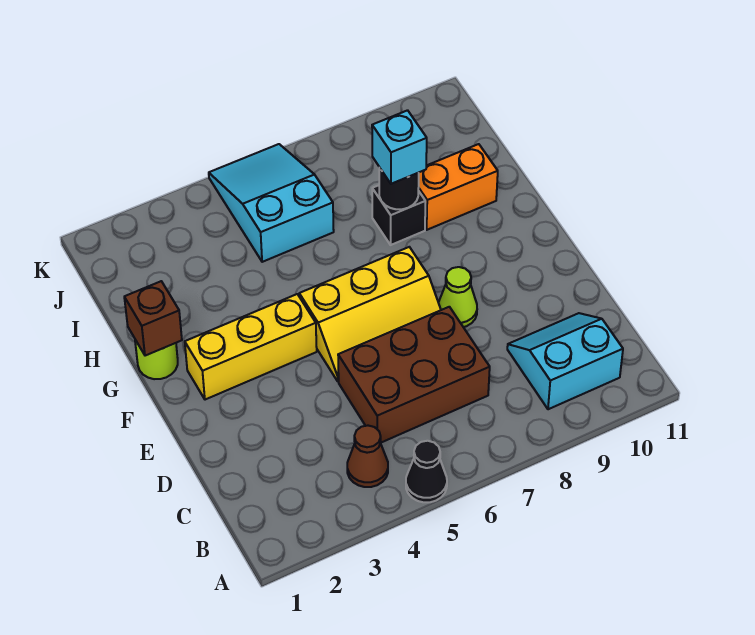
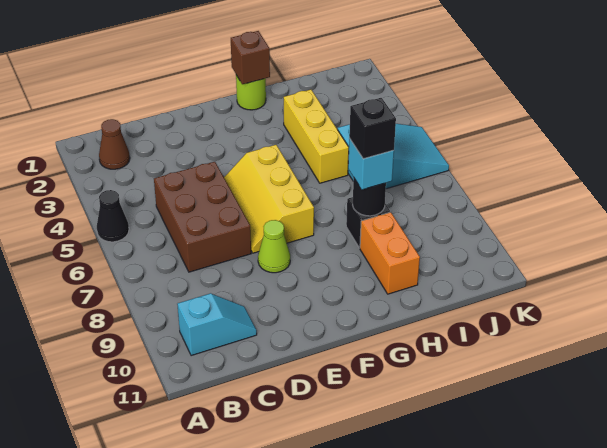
brown 1x1 cone [347,426,388,487] -> brown 1x1 cone moved to [99,119,130,169]
cyan 2x2 slope [507,313,623,409] -> cyan 1x2 slope [177,293,257,356]
yellow 1x3 brick [185,294,317,400] -> yellow 1x3 brick moved to [284,90,349,183]
none -> black 1x1 brick [349,98,396,159]

